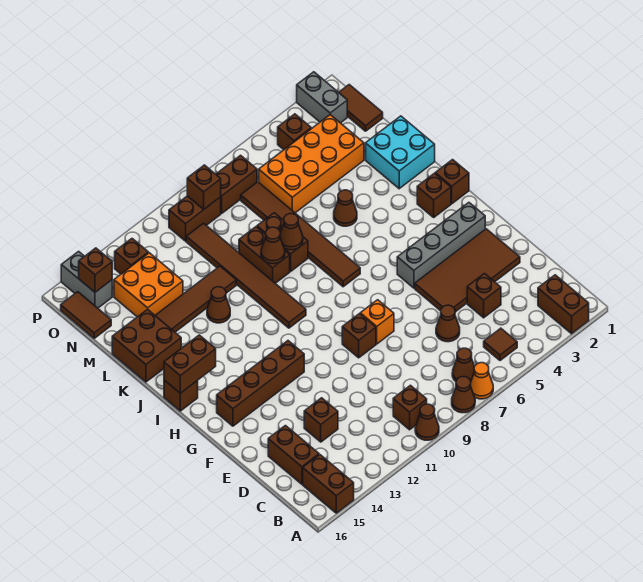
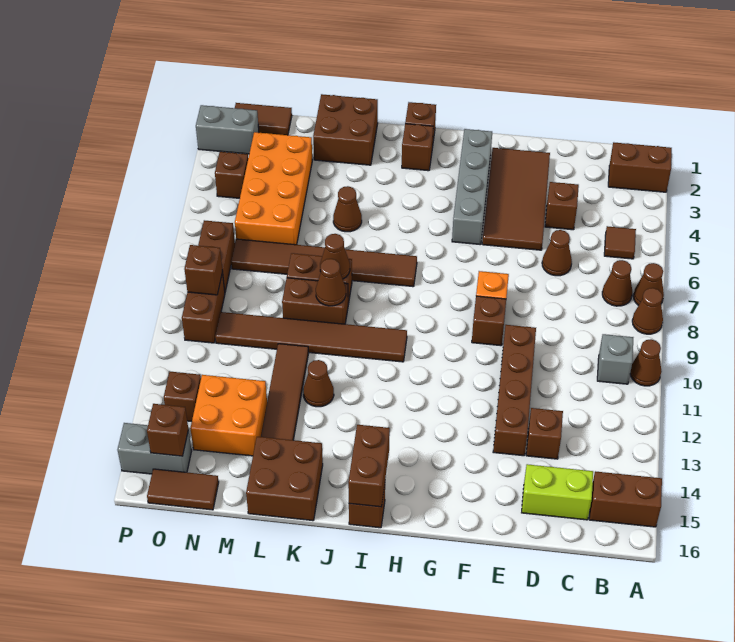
orange 1x1 cone [471,363,493,399] -> brown 1x1 cone [633,263,664,306]
brown 1x1 brick [393,385,427,430] -> grey 1x1 brick [597,334,633,384]
brown 1x2 brick [268,426,319,484] -> lime 1x2 brick [522,464,593,520]
brown 1x4 brick [217,341,304,426] -> brown 1x4 brick moved to [493,325,536,456]
cyan 2x2 brick [366,116,435,189] -> brown 2x2 brick [313,94,378,165]

